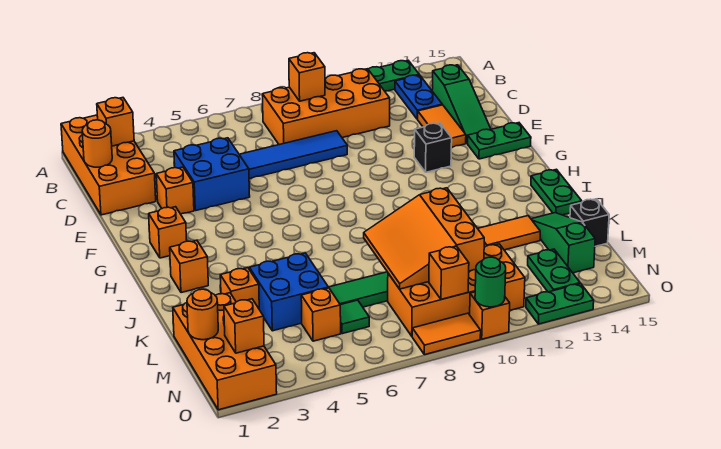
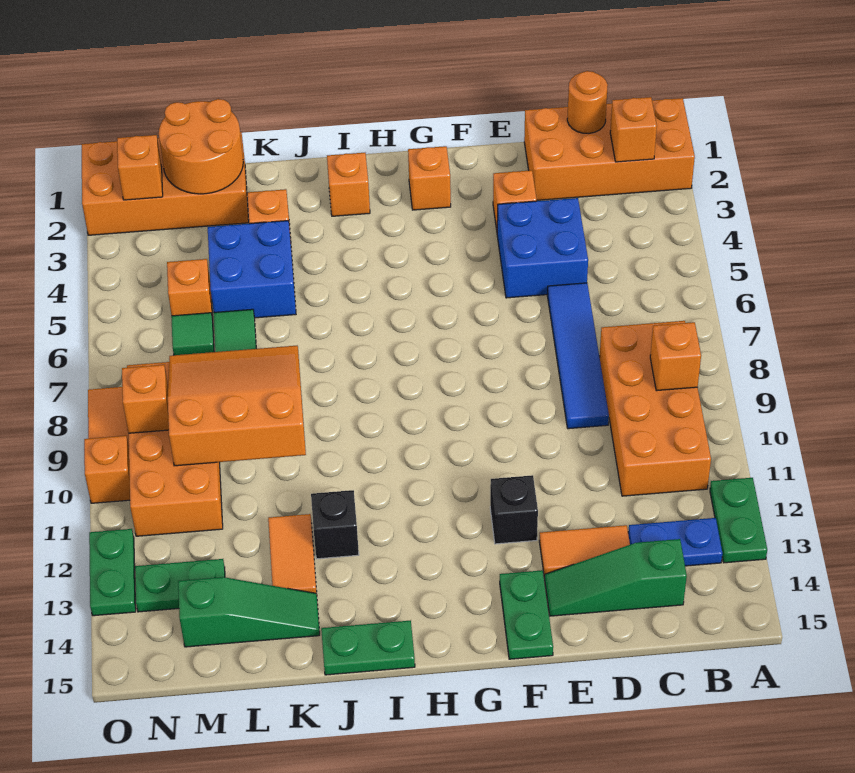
black 1x1 brick [570,199,609,246] -> black 1x1 brick moved to [311,490,359,559]
orange 1x1 round brick [187,289,218,340] -> orange 2x2 round brick [159,99,243,194]
green 1x1 round brick [475,257,506,307] -> none

